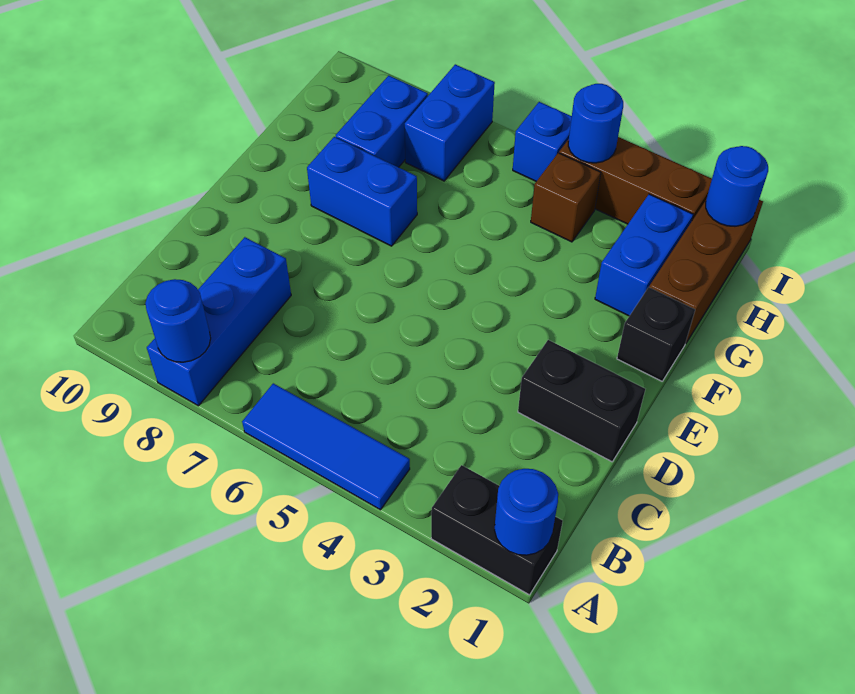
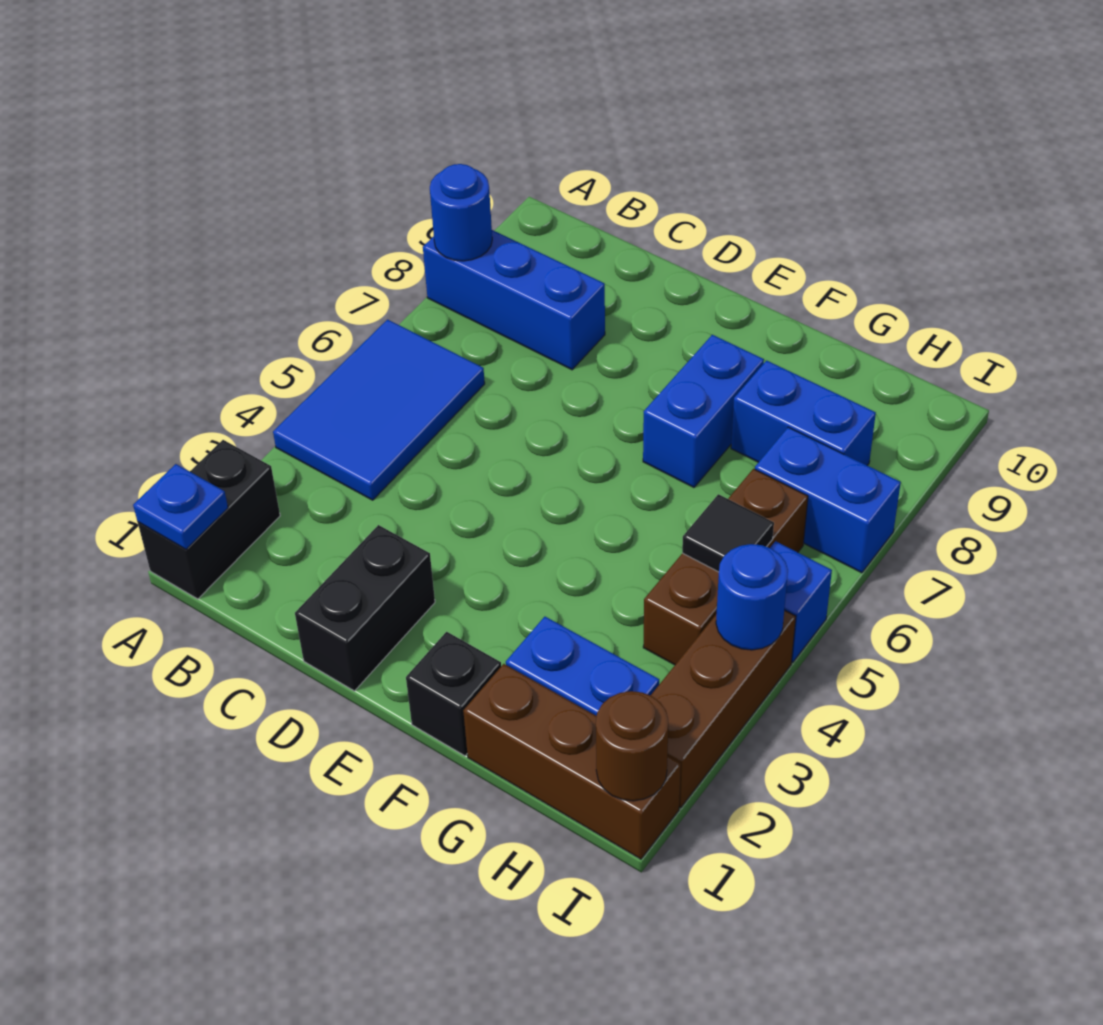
blue 1x1 round brick [494,469,558,555] -> blue 1x1 plate [133,464,228,549]
blue 1x3 tile [242,383,410,510] -> blue 2x3 tile [273,320,485,500]
brown 1x1 brick [531,153,601,242] -> brown 1x3 brick [643,469,808,665]
none -> black 1x1 tile [682,494,774,572]
blue 1x1 round brick [706,146,768,226] -> brown 1x1 round brick [596,691,668,801]

